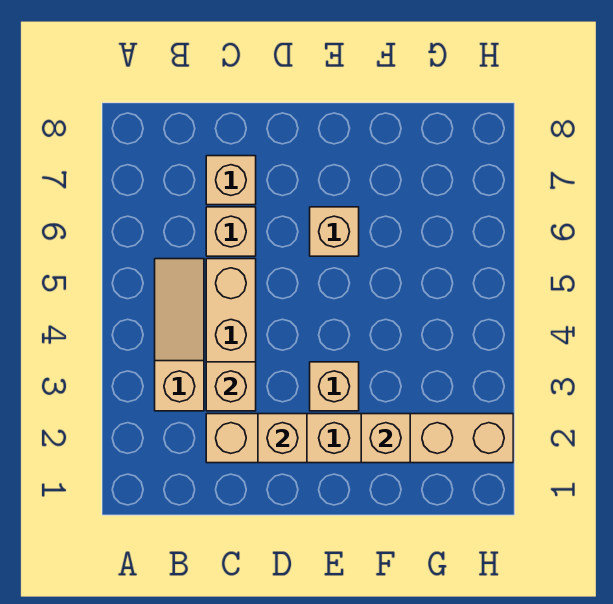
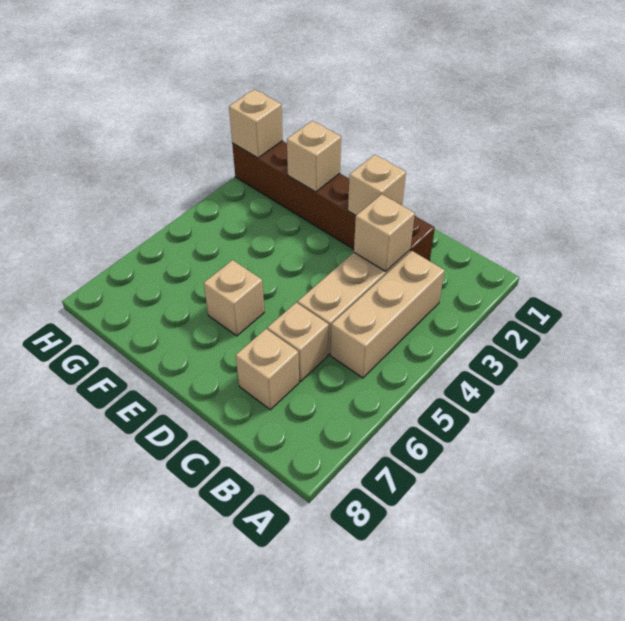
tan 1x3 slope [155,259,204,411] -> tan 1x3 brick [331,251,445,378]
tan 1x6 brick [206,414,513,463] -> brown 1x6 brick [232,141,435,261]
tan 1x1 brick [310,362,359,411] -> tan 1x1 brick moved to [229,89,283,158]

